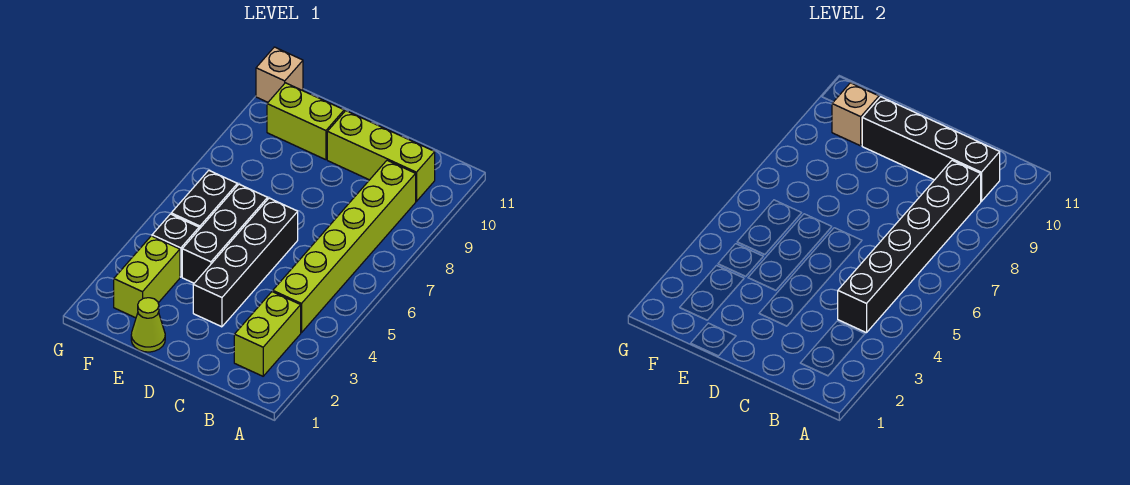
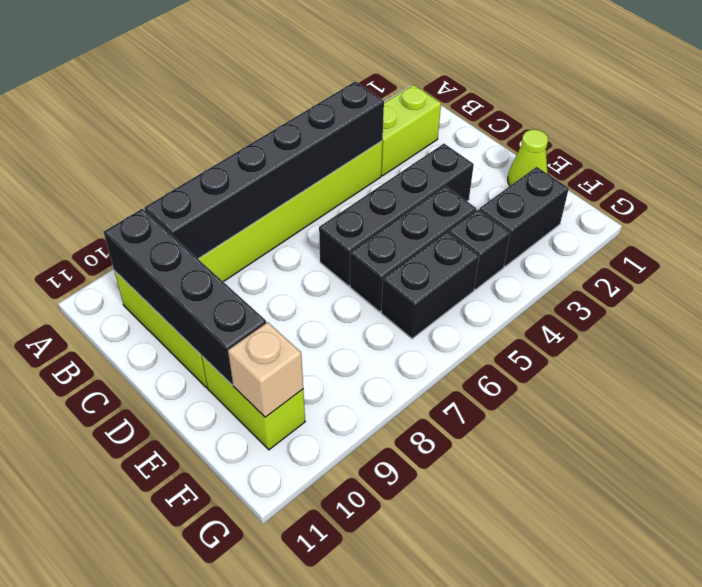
lime 1x2 brick [114,236,180,318] -> black 1x2 brick [479,167,569,266]
tan 1x1 brick [256,47,303,102] -> none

